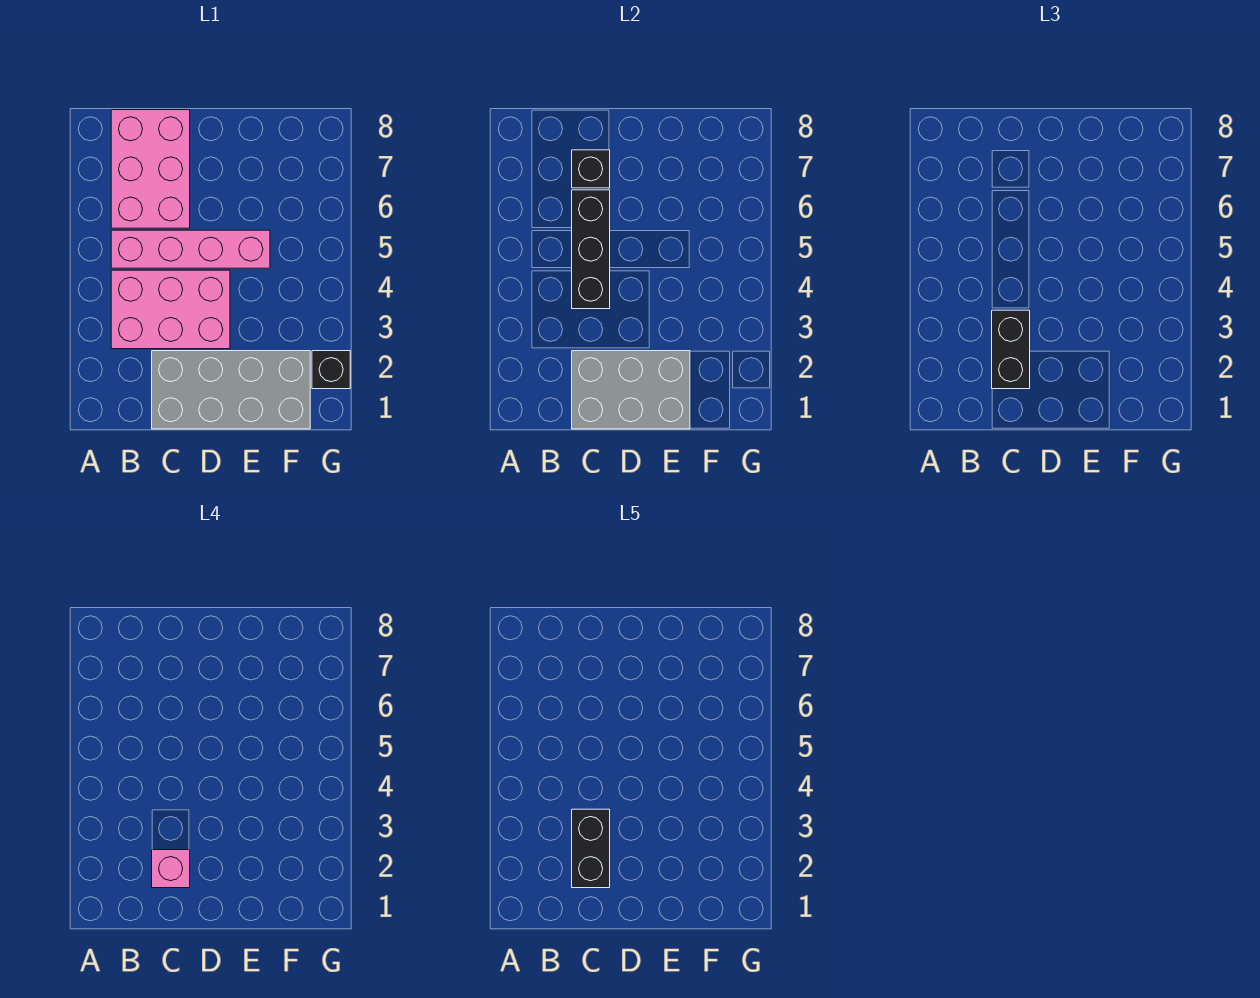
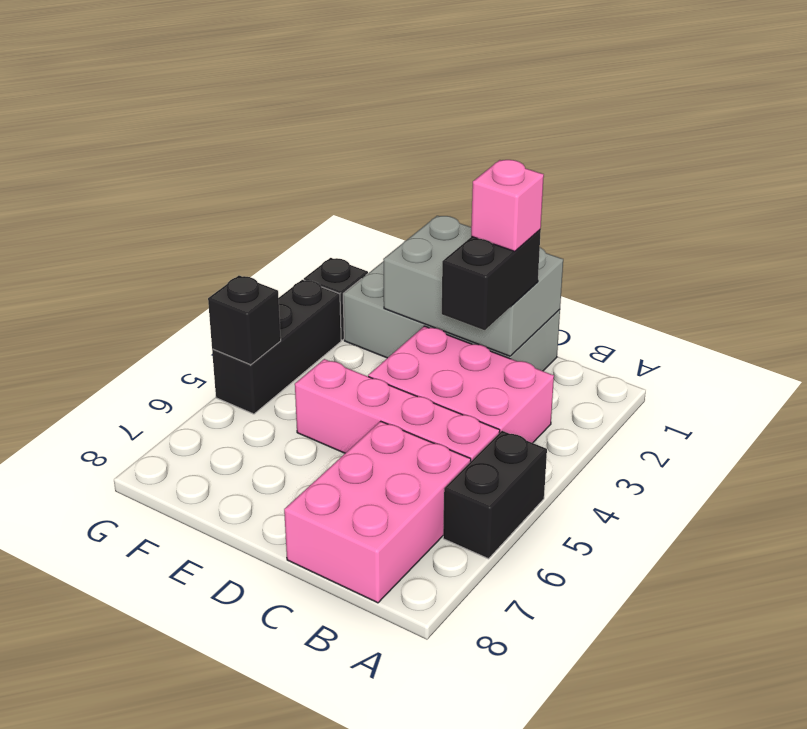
black 1x2 brick [572,809,610,888] -> black 1x2 brick moved to [443,431,547,559]
black 1x3 brick [572,190,610,309] -> black 1x3 brick moved to [212,280,341,414]
black 1x1 brick [572,150,610,188] -> black 1x1 brick moved to [208,276,281,365]

